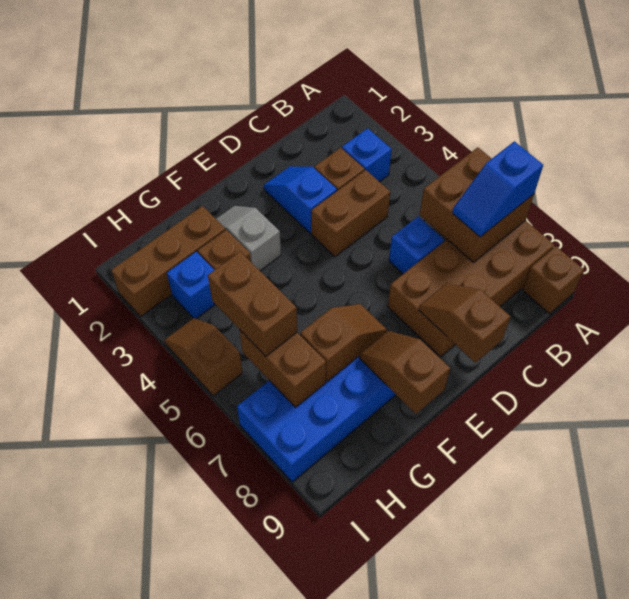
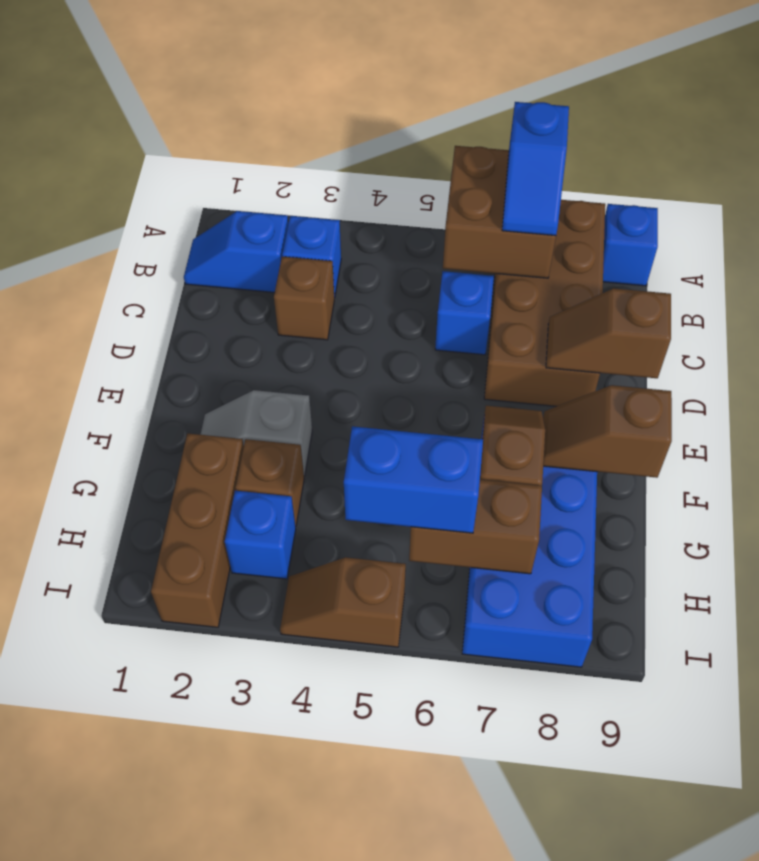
brown 1x1 brick [523,246,584,314] -> blue 1x1 brick [603,204,658,286]
brown 1x2 brick [311,170,390,257] -> none
blue 1x2 slope [264,166,337,233] -> blue 1x2 slope moved to [184,211,288,293]
brown 1x2 brick [208,252,297,356] -> blue 1x2 brick [344,426,483,533]

